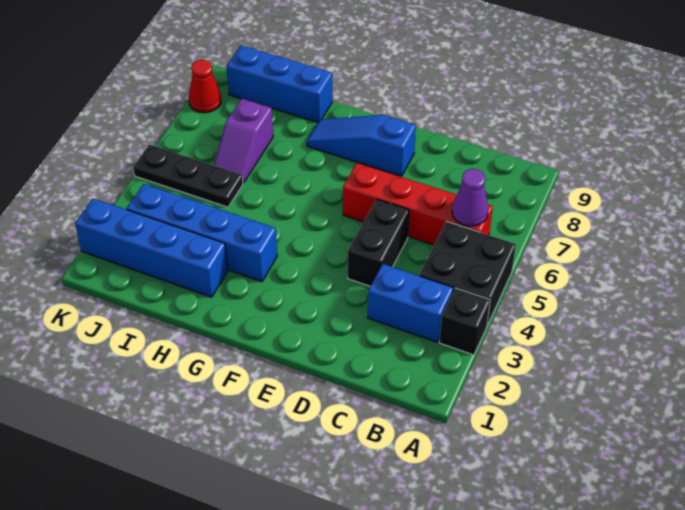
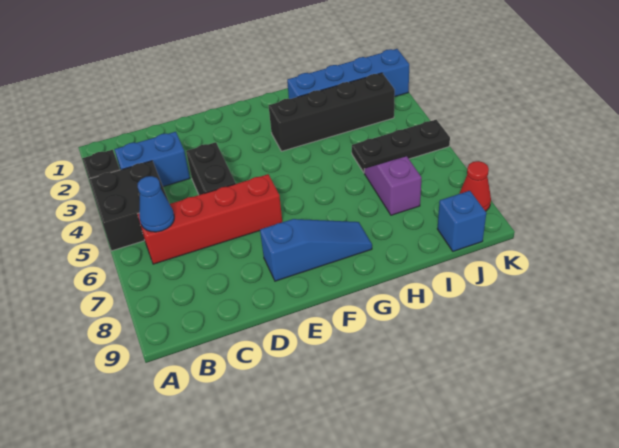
purple 1x1 cone [452,169,488,226] -> blue 1x1 cone [138,176,174,232]
blue 1x4 brick [127,184,277,282] -> black 1x4 brick [269,73,395,151]
blue 1x3 brick [226,45,332,122] -> blue 1x1 brick [437,191,486,251]

